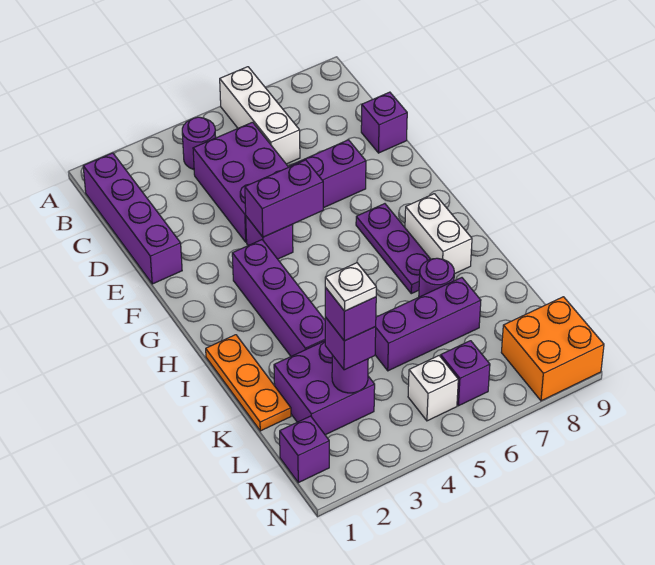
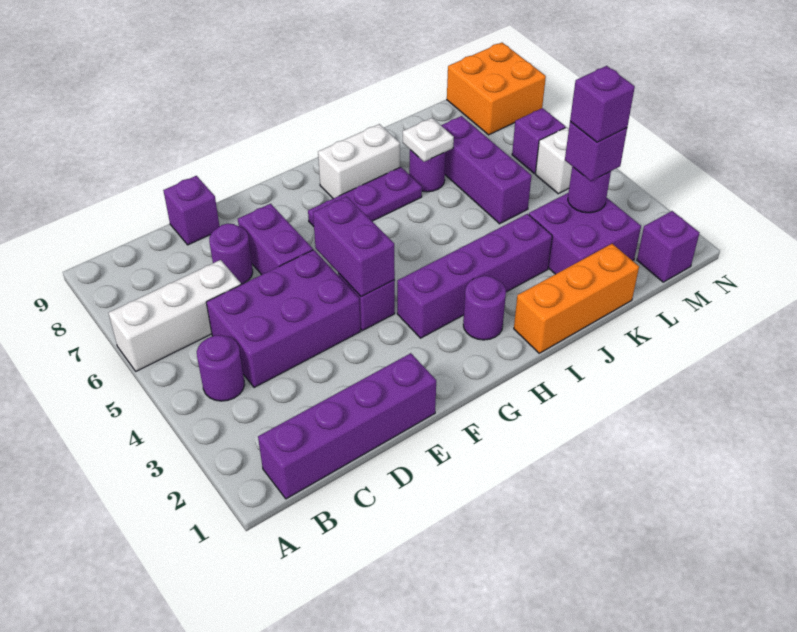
none -> purple 1x1 round brick [209,224,253,284]
none -> purple 1x1 round brick [463,276,506,340]
orange 1x3 plate [206,335,291,431] -> orange 1x3 brick [514,244,639,353]
white 1x1 plate [325,263,376,311] -> white 1x1 plate moved to [403,118,454,162]

